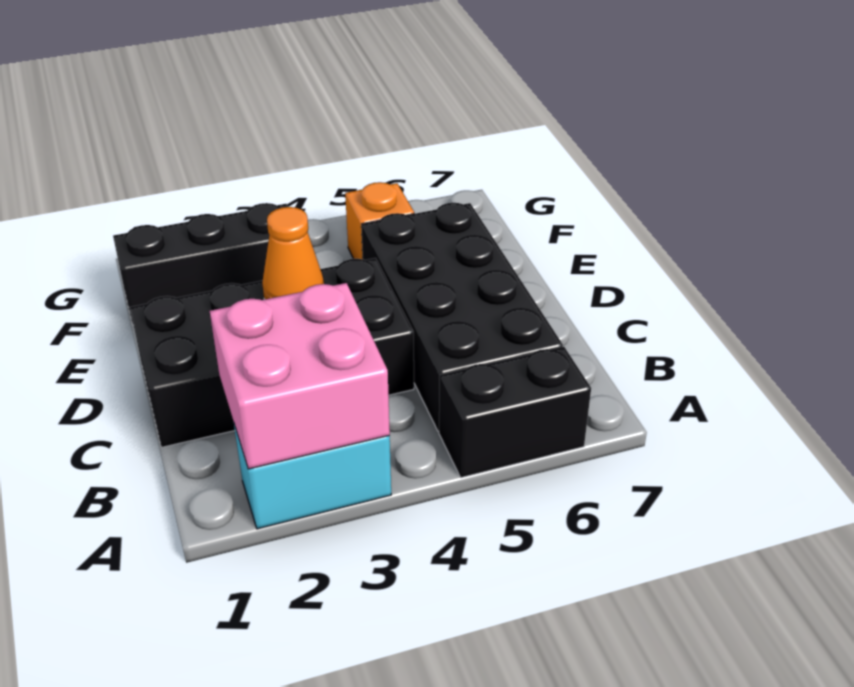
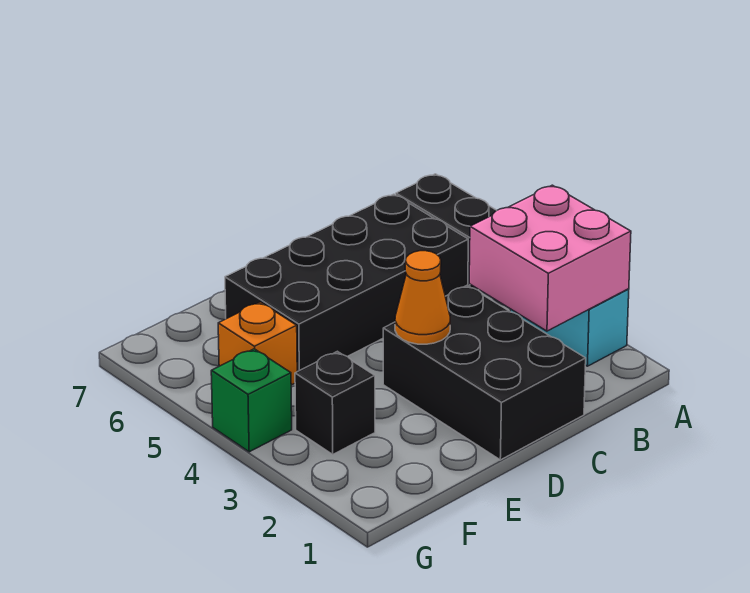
black 2x4 brick [130,258,414,447] -> black 2x3 brick [383,285,586,460]
black 1x3 brick [113,203,288,325] -> black 1x1 brick [295,351,375,454]
none -> green 1x1 brick [211,349,292,452]

